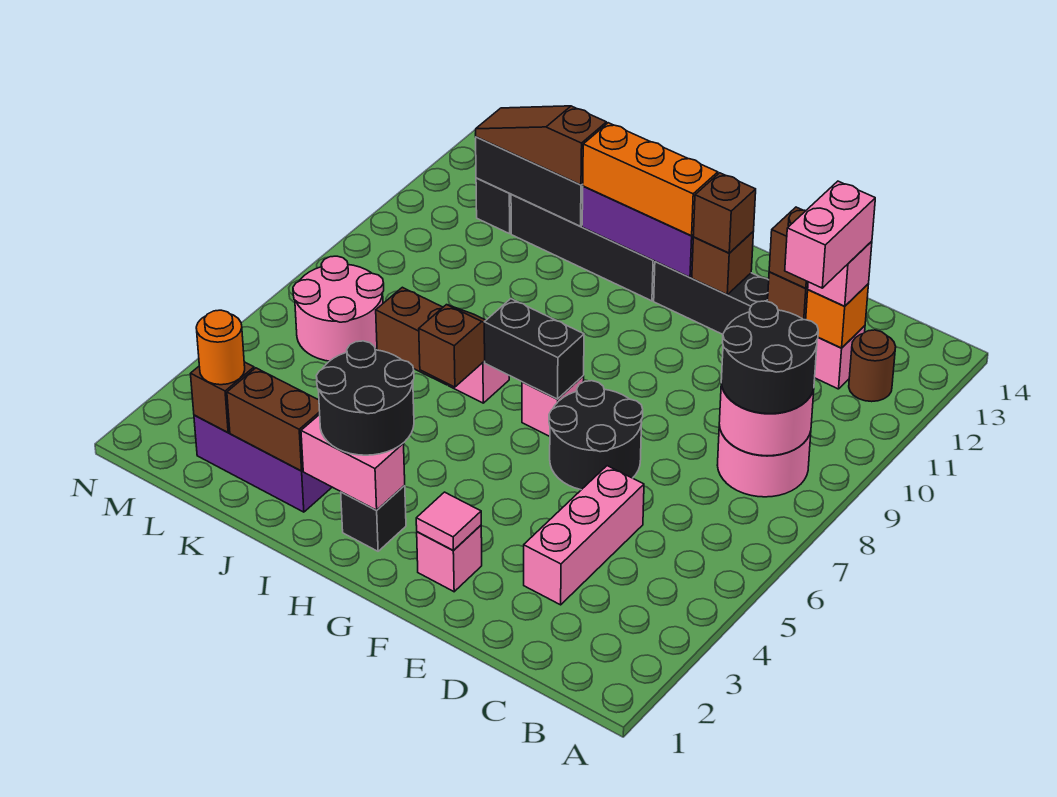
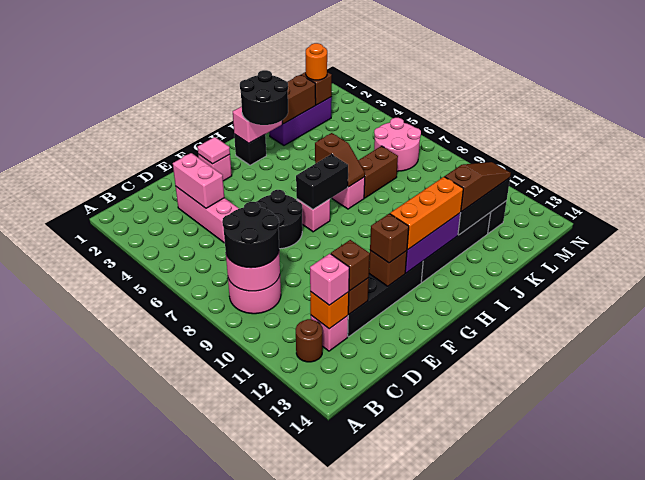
pink 1x2 brick [785,181,875,288] -> pink 1x2 brick moved to [173,153,224,208]

